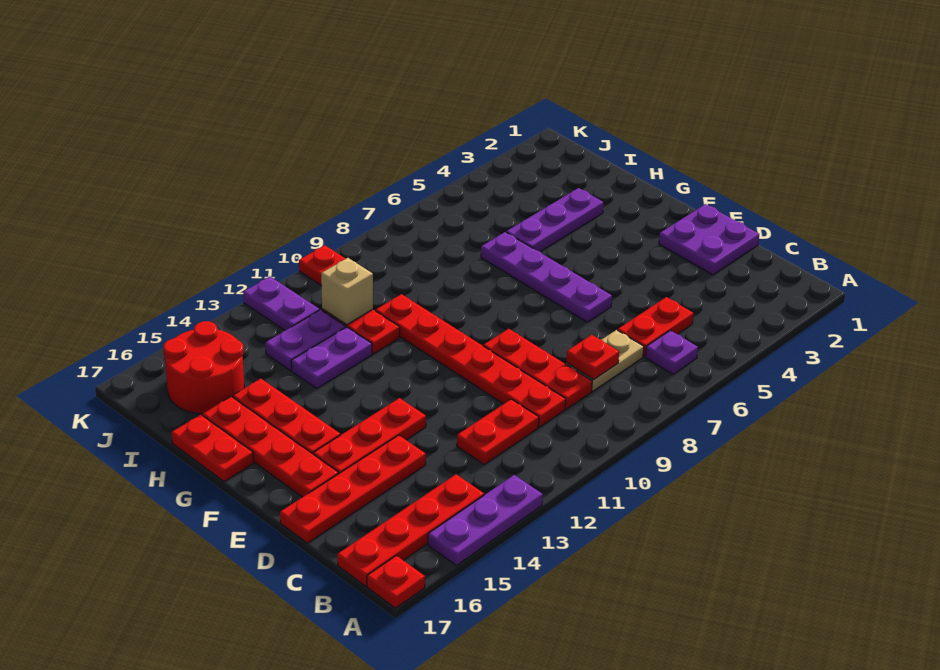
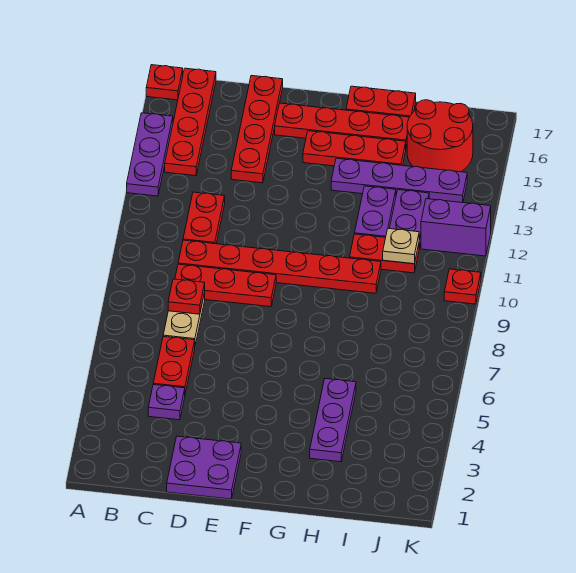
purple 1x1 plate [646,330,698,374] -> purple 1x1 plate moved to [148,385,185,420]
purple 1x4 plate [481,232,612,322] -> purple 1x4 plate moved to [331,158,467,203]
red 1x3 plate [313,398,426,474] -> none
tan 1x1 brick [321,258,373,325] -> tan 1x1 plate [383,229,419,264]
purple 1x2 plate [243,277,320,330] -> purple 1x2 brick [421,199,491,256]

